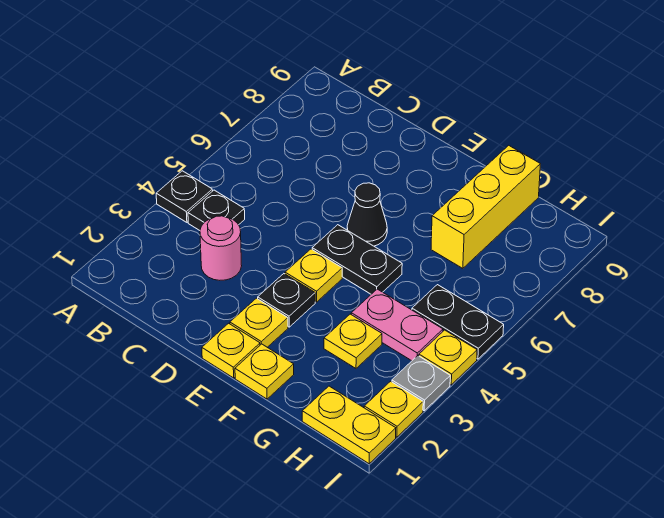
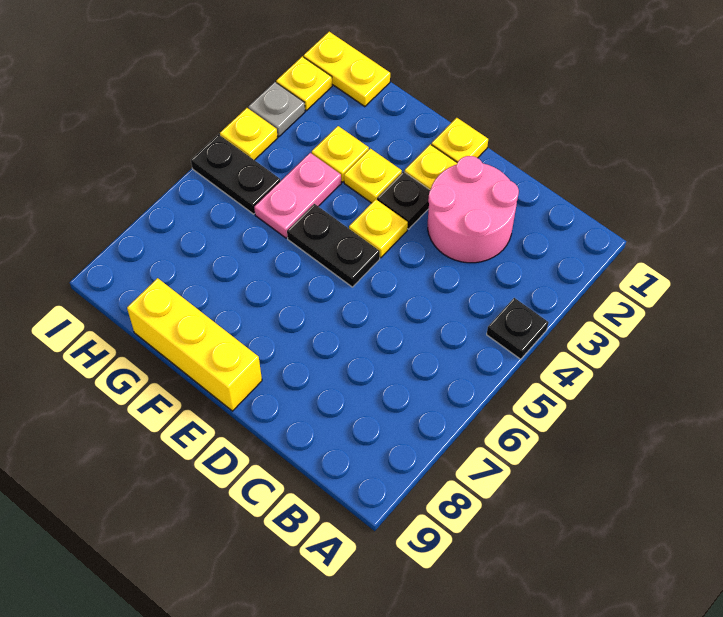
black 1x1 plate [188,190,245,230] -> none
pink 1x1 round brick [200,216,242,280] -> pink 2x2 round brick [428,156,519,263]
black 1x1 cone [347,183,387,246] -> none
yellow 1x1 plate [235,344,294,399] -> yellow 1x1 plate moved to [344,149,402,203]
pink 1x2 plate [351,289,443,361] -> pink 1x2 plate turned to [254,153,341,238]
yellow 1x3 brick [431,145,540,268] -> yellow 1x3 brick turned to [127,278,262,411]

